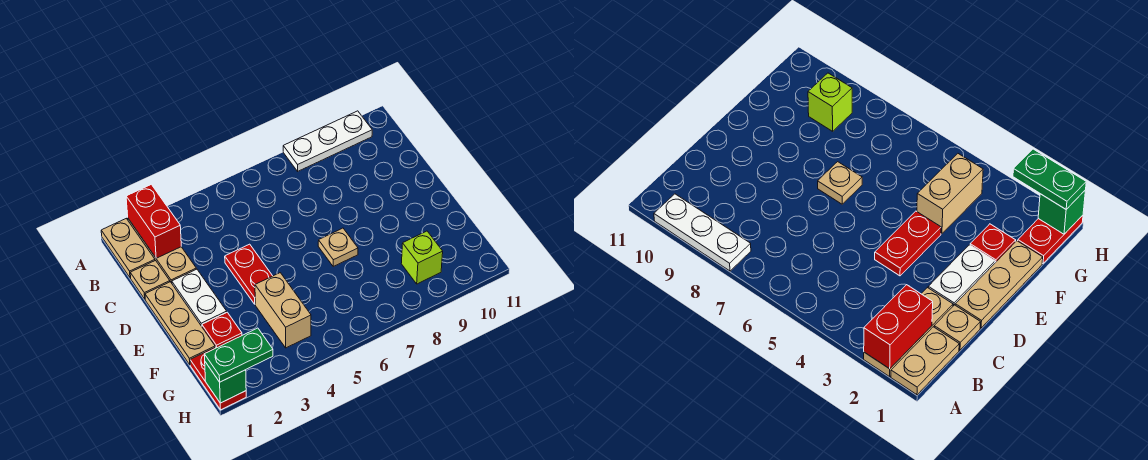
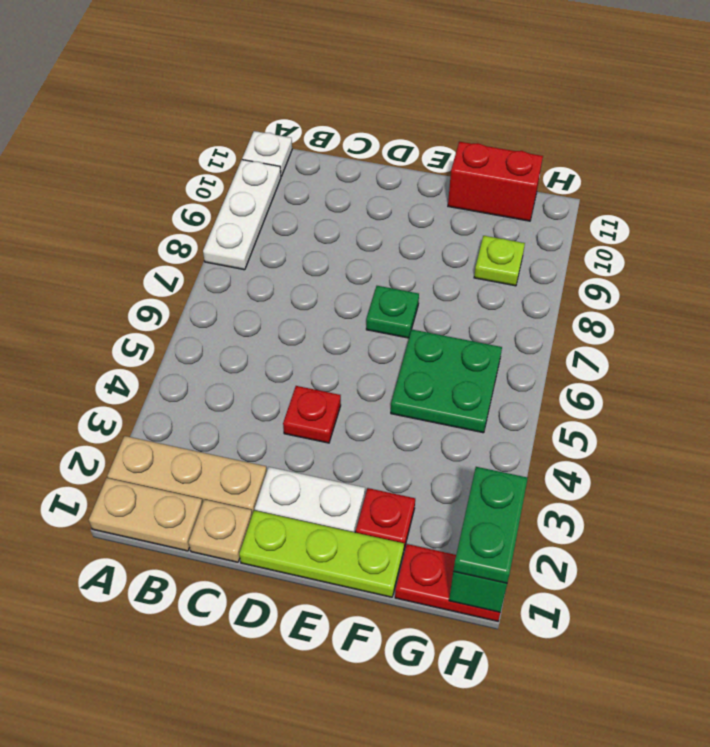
red 1x2 brick [126,184,181,258] -> red 1x2 brick moved to [448,142,543,221]
none -> white 1x1 plate [242,131,292,176]
tan 1x3 plate [145,282,215,365] -> lime 1x3 plate [239,510,404,597]
red 1x2 plate [225,244,272,304] -> red 1x1 plate [283,386,341,443]
tan 1x1 plate [318,228,358,266] -> green 1x1 plate [366,286,419,338]
tan 1x2 brick [255,273,311,348] -> none
none -> green 2x2 plate [391,329,502,433]
lime 1x1 brick [401,231,443,284] -> lime 1x1 plate [474,236,525,286]

